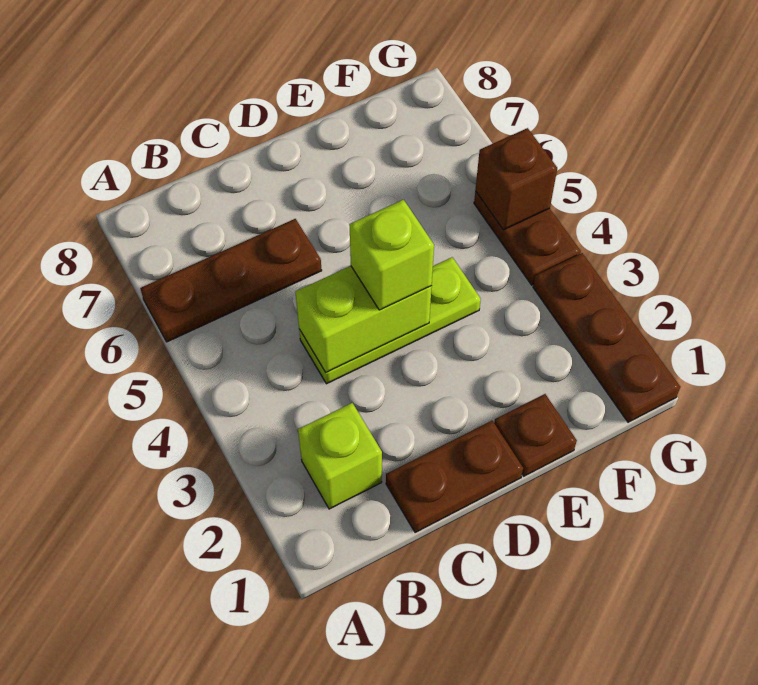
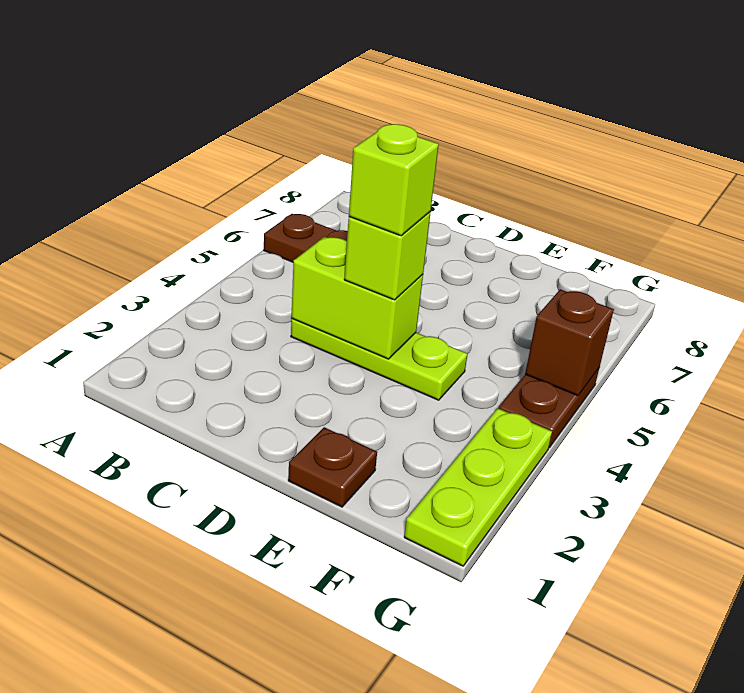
lime 1x1 brick [298,403,382,509] -> lime 1x1 brick moved to [349,124,439,236]
brown 1x2 plate [386,421,523,533] -> none
brown 1x3 plate [533,253,680,422] -> lime 1x3 plate [404,408,552,566]

